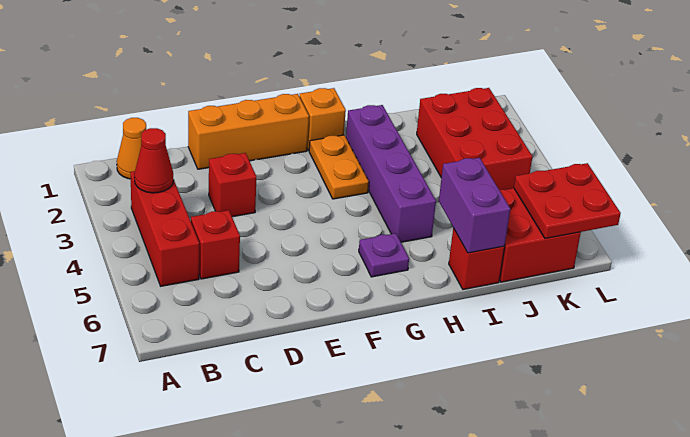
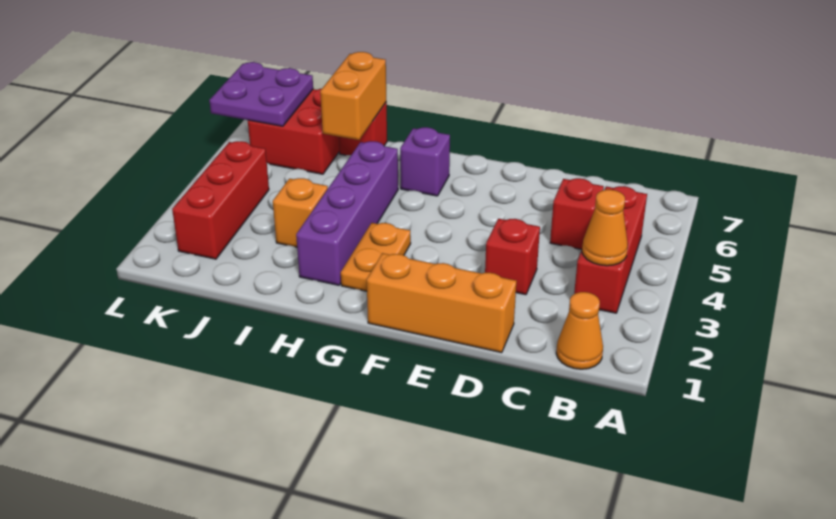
red 1x1 cone [134,128,174,193] -> orange 1x1 cone [582,190,628,266]
orange 1x1 brick [299,88,346,150] -> orange 1x1 brick moved to [273,178,328,247]
purple 1x1 plate [359,233,409,277] -> purple 1x1 brick [400,127,450,196]
purple 1x2 brick [439,158,510,253] -> orange 1x2 brick [320,52,386,140]
red 2x3 brick [417,88,532,190] -> red 1x3 brick [172,141,269,259]
red 2x2 plate [514,163,621,238] -> purple 2x2 plate [209,62,313,126]

